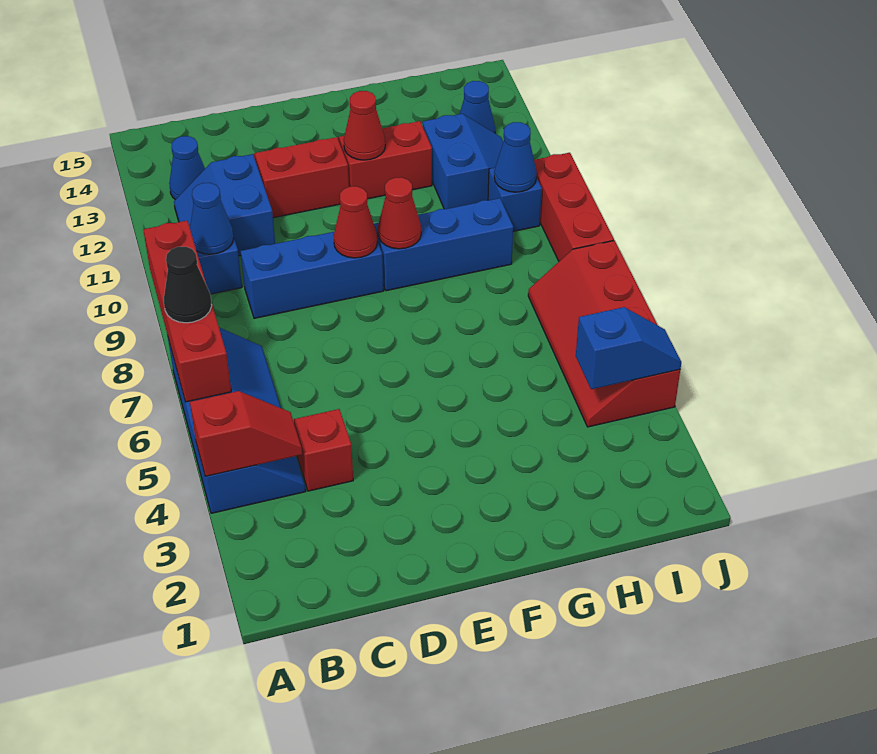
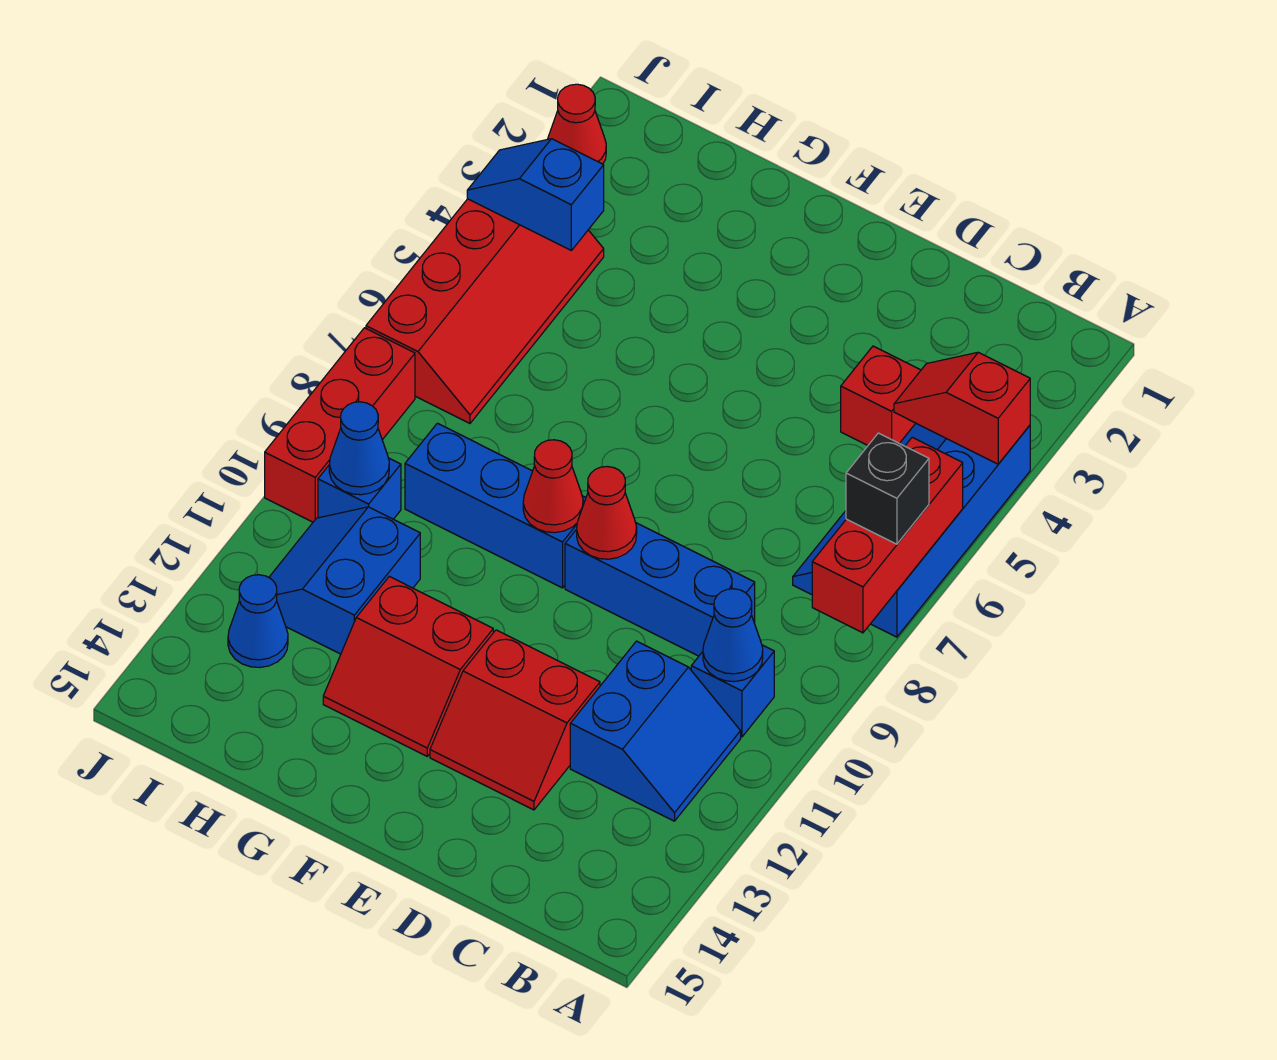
red 1x4 brick [143,221,231,402] -> red 1x3 brick [812,437,963,633]
black 1x1 cone [164,247,212,323] -> black 1x1 brick [846,433,929,544]
blue 1x1 cone [169,136,205,200] -> none
red 1x1 cone [344,91,385,160] -> red 1x1 cone moved to [548,84,606,164]

